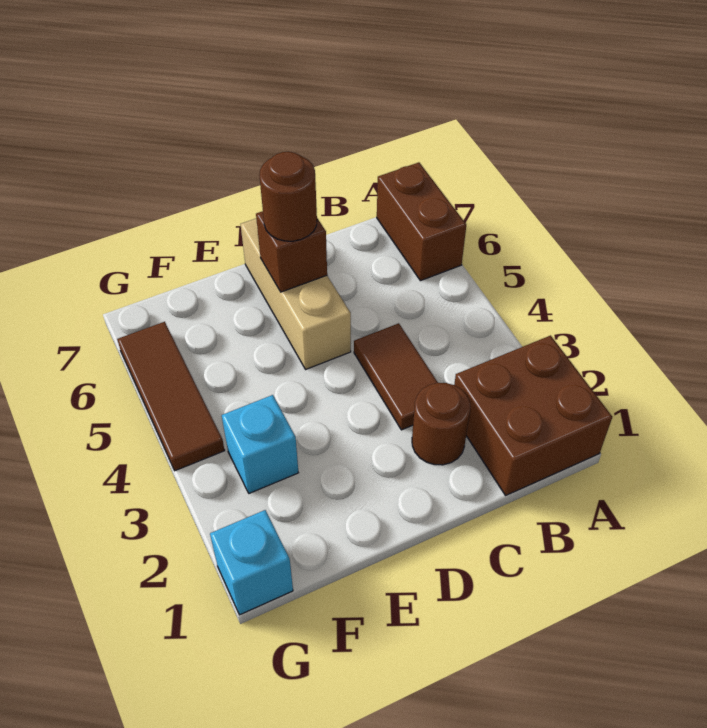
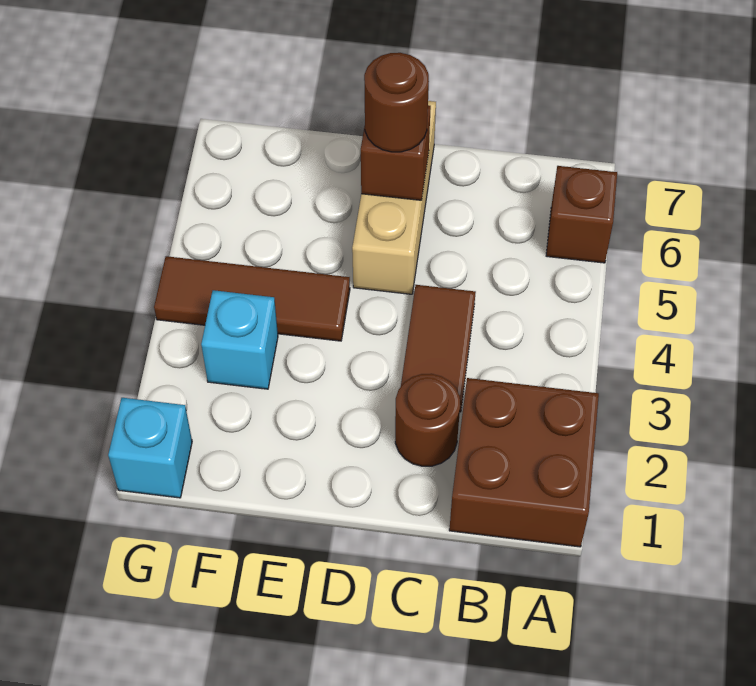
brown 1x2 brick [377,162,466,281] -> brown 1x1 brick [546,166,617,263]
brown 1x3 tile [117,322,225,471] -> brown 1x3 tile turned to [154,256,350,341]

